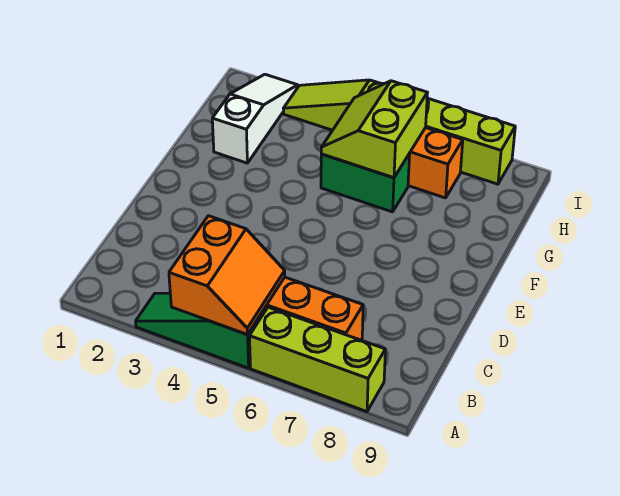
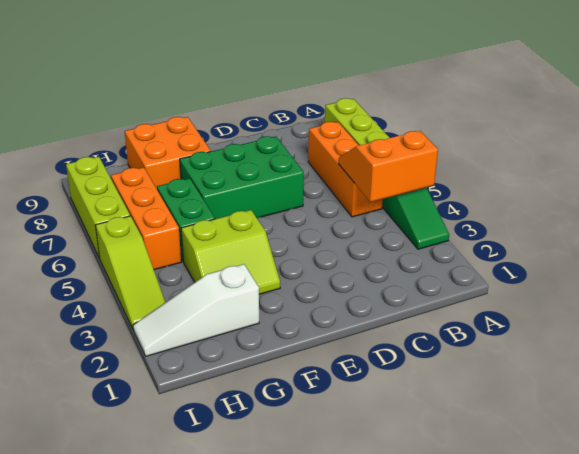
none -> green 2x3 brick [180,136,304,219]
none -> orange 2x2 brick [125,117,211,189]
lime 2x2 slope [321,81,427,178] -> lime 2x2 slope moved to [181,210,280,294]

